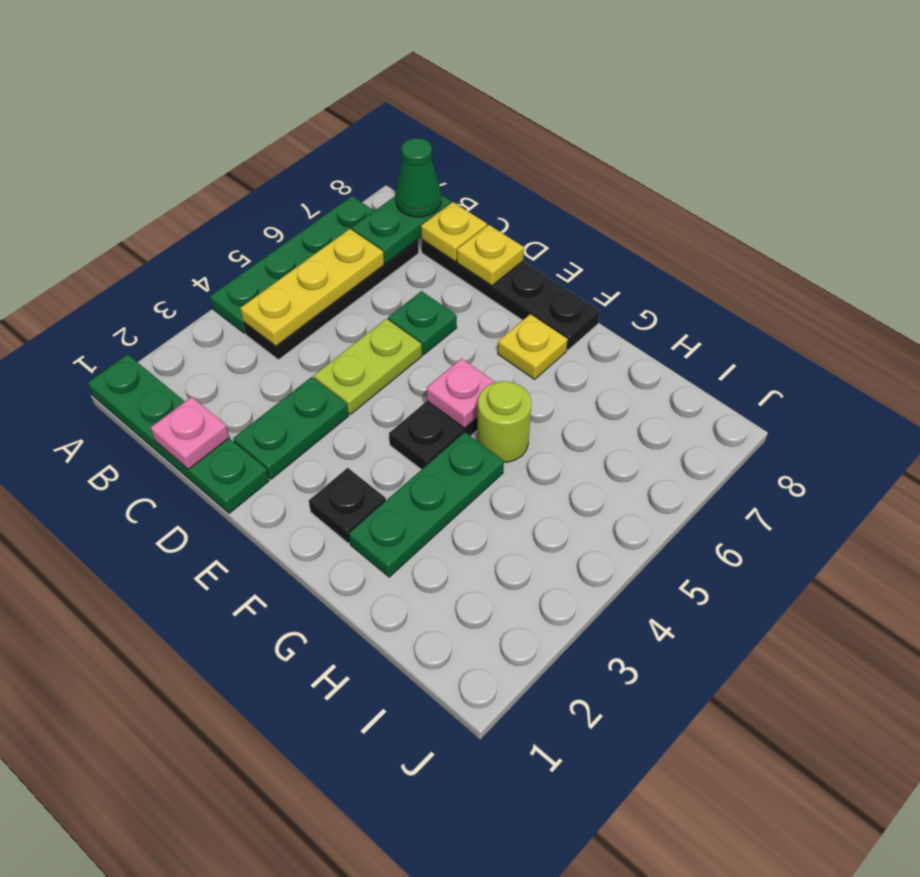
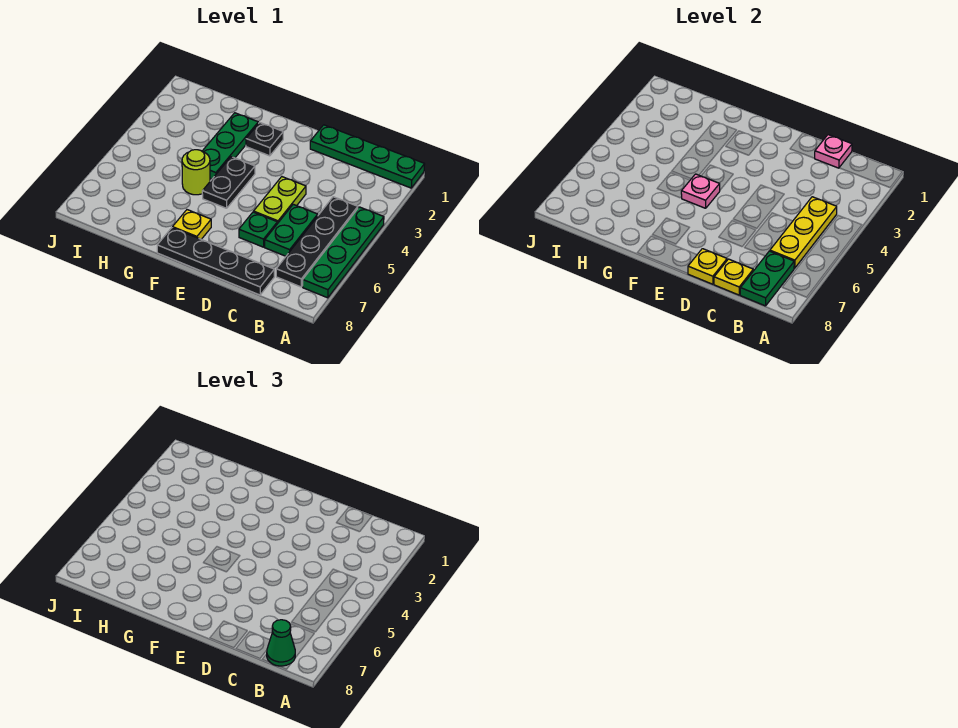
green 1x2 plate [233,377,348,479] -> green 1x2 plate moved to [265,204,318,256]

